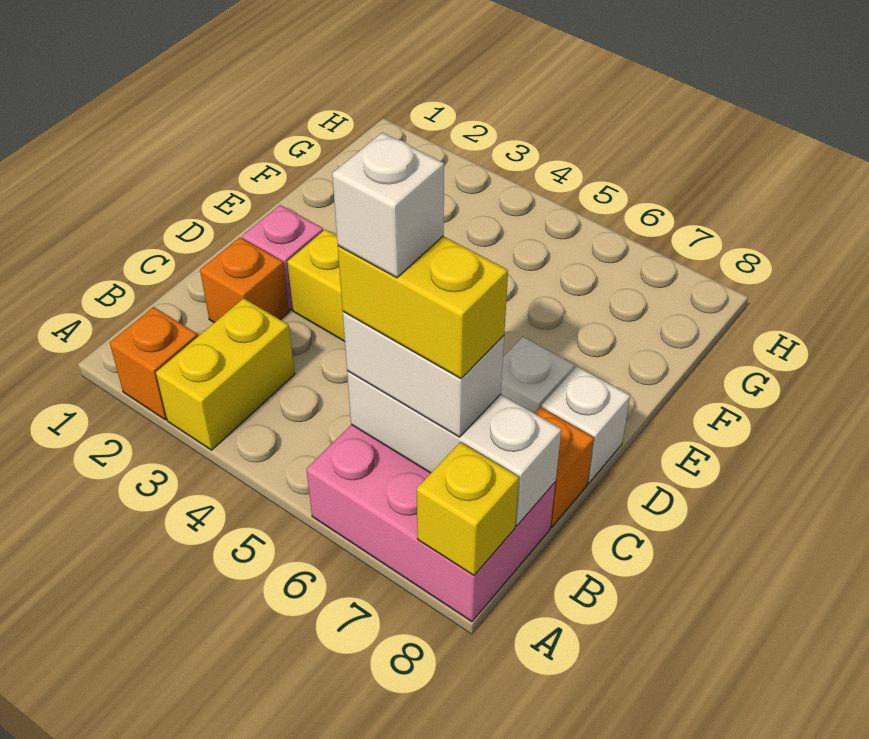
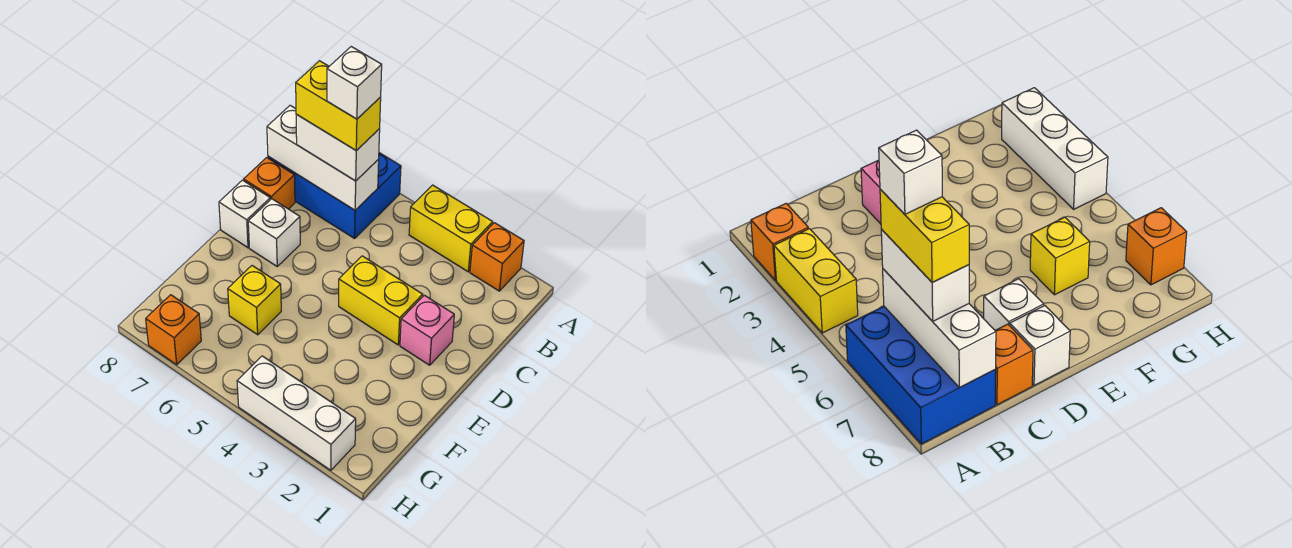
yellow 1x2 brick [156,298,295,450] -> yellow 1x2 brick turned to [409,185,493,272]
pink 2x3 brick [306,425,555,622] -> blue 2x3 brick [268,153,401,239]
yellow 1x1 brick [417,442,519,575] -> yellow 1x1 brick moved to [228,266,281,335]
orange 1x1 brick [200,238,289,323] -> orange 1x1 brick moved to [146,295,201,365]
none -> white 1x3 brick [237,356,356,470]

